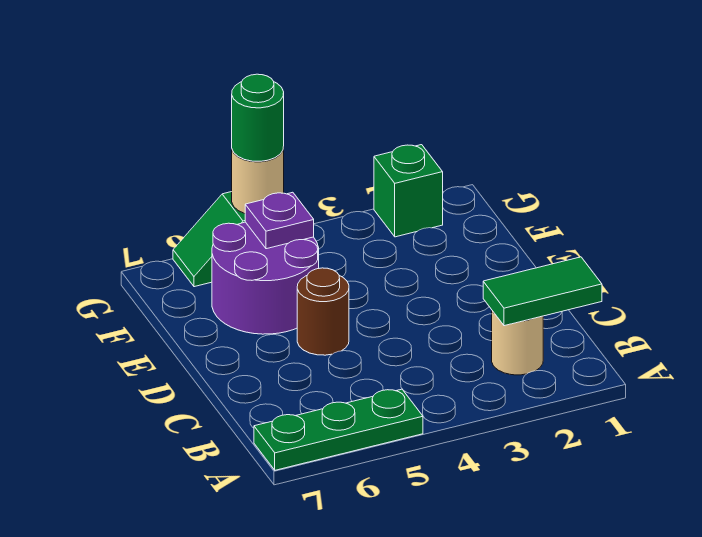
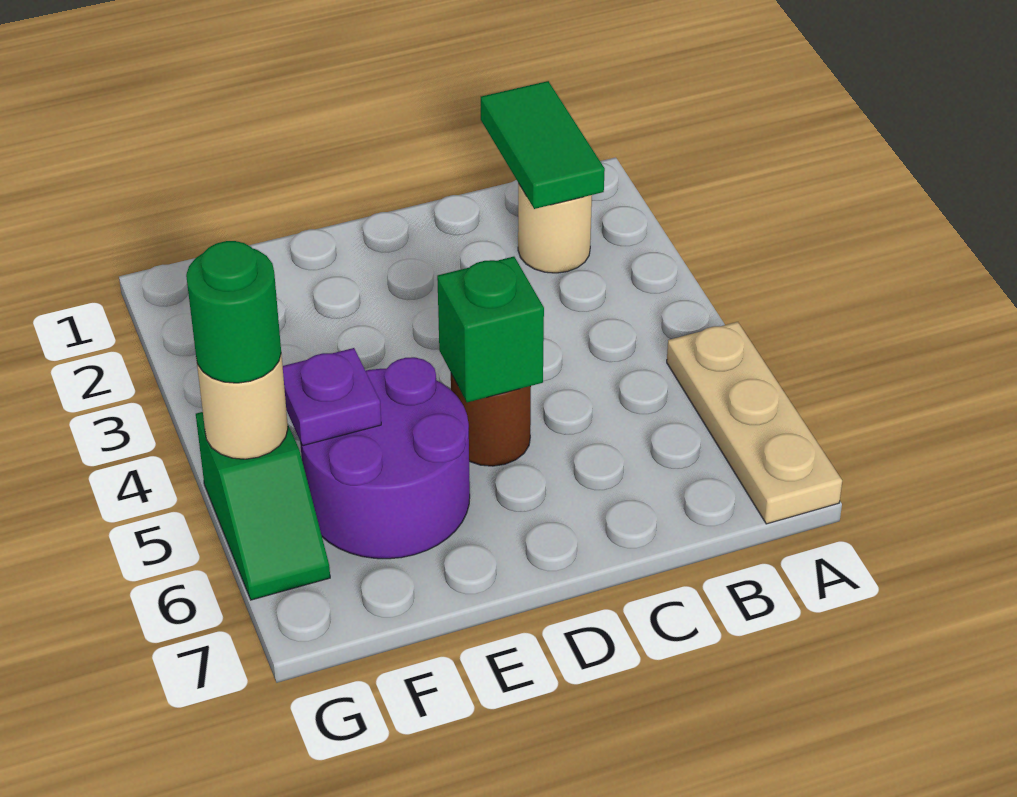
green 1x3 plate [254,389,423,470] -> tan 1x3 plate [667,322,842,524]
green 1x1 brick [374,145,443,237] -> green 1x1 brick moved to [437,257,544,403]

